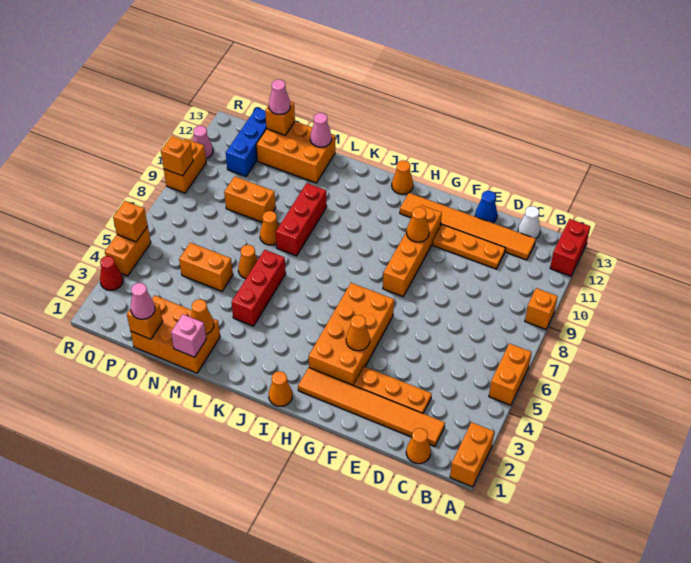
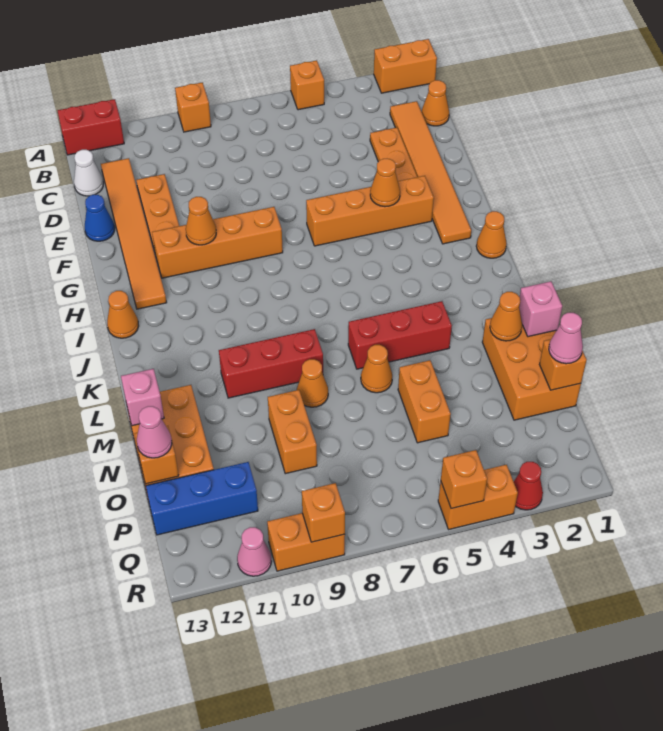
orange 1x2 brick [489,344,531,405] -> orange 1x1 brick [290,60,324,110]
orange 2x4 brick [309,283,394,386] -> orange 1x4 brick [306,176,434,246]
pink 1x1 cone [310,113,332,147] -> pink 1x1 brick [121,369,164,426]

